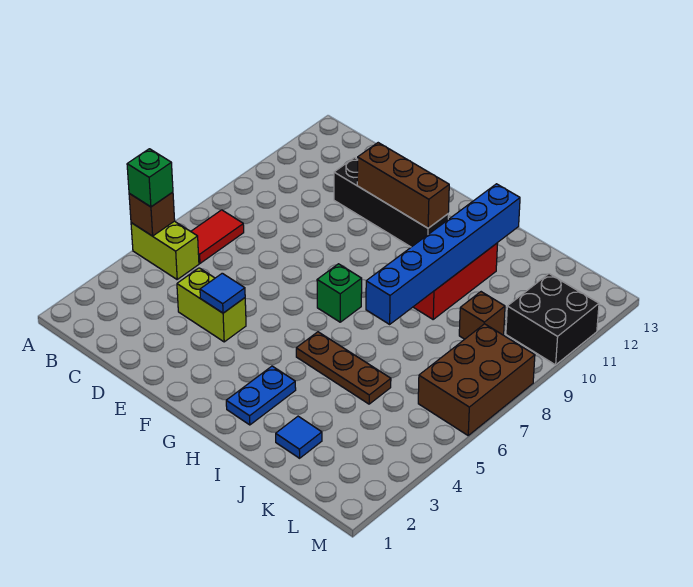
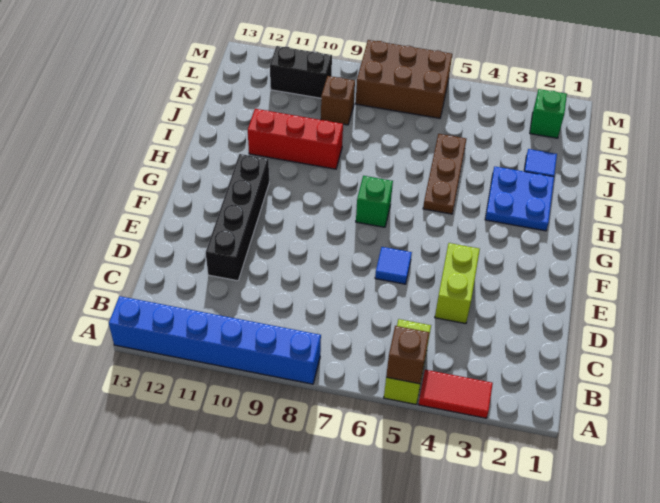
green 1x1 brick [127,149,173,207] -> green 1x1 brick moved to [530,89,567,138]
red 1x2 tile [191,210,244,263] -> red 1x2 tile moved to [418,370,493,418]
blue 1x1 tile [200,273,245,313] -> blue 1x1 tile moved to [375,247,412,284]
brown 1x3 brick [357,143,449,228] -> none
blue 1x2 plate [226,366,296,425] -> blue 2x2 plate [485,167,554,231]
blue 1x6 brick [366,184,520,324] -> blue 1x6 brick moved to [109,296,321,384]
black 2x2 brick [506,274,599,365] -> black 1x2 brick [270,46,332,98]

